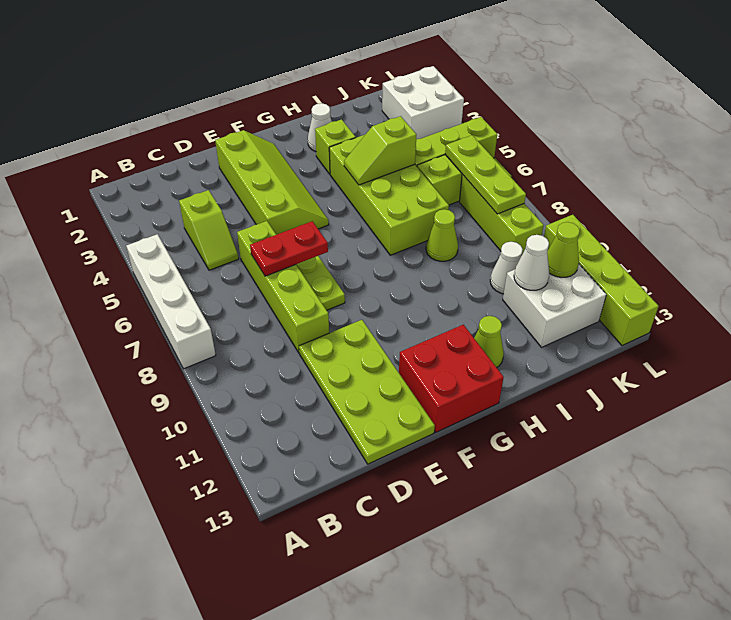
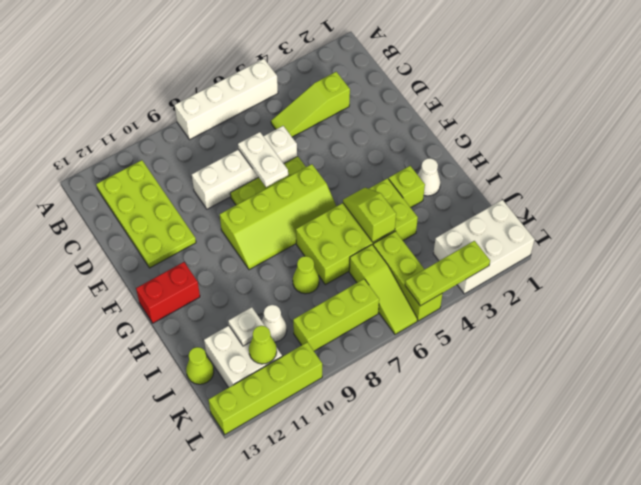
lime 1x2 slope [179,190,239,270] -> lime 1x3 slope [271,72,350,137]
lime 1x4 brick [237,221,329,352] -> white 1x4 brick [192,126,297,209]
red 1x2 plate [250,221,328,276] -> white 1x2 plate [238,132,288,187]
lime 2x4 plate [299,320,435,464] -> lime 2x4 plate turned to [96,160,196,268]
lime 2x4 slope [215,130,329,235] -> lime 2x4 slope moved to [220,164,336,270]
red 2x2 brick [399,325,504,432] -> red 1x2 brick [136,262,200,323]
lime 1x1 cone [474,316,504,367] -> lime 1x1 cone moved to [186,347,214,384]
white 1x1 cone [514,235,549,290] -> white 1x1 plate [228,307,265,346]
white 2x2 brick [382,66,464,140] -> white 2x3 brick [433,200,535,294]
lime 1x3 plate [445,135,526,214] -> lime 1x3 plate moved to [405,241,490,306]

